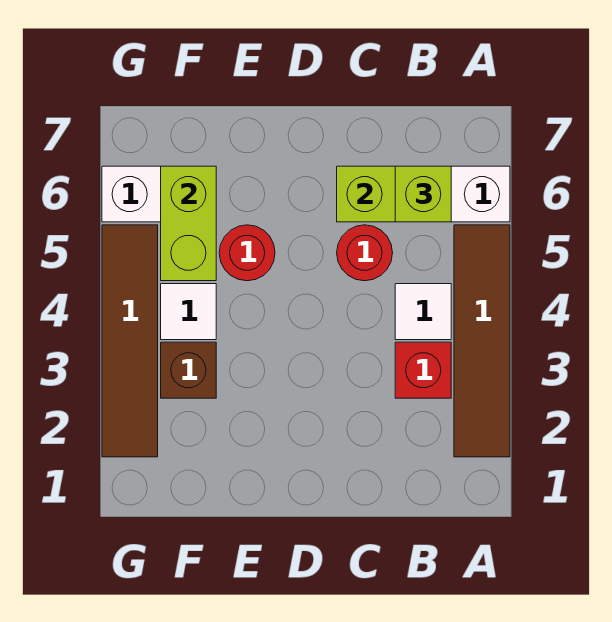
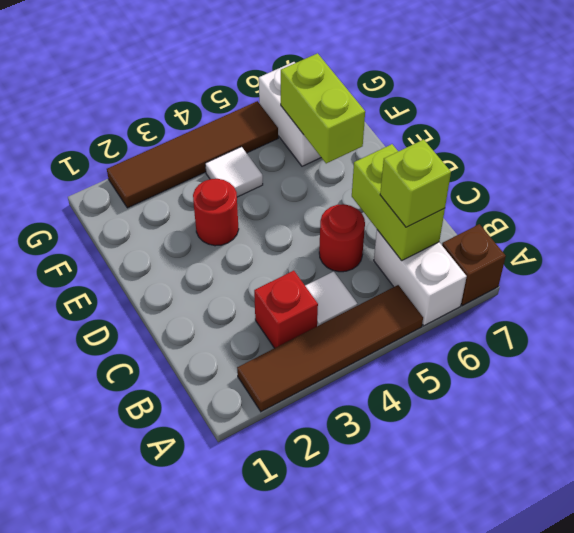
red 1x1 round brick [219,225,275,281] -> red 1x1 round brick moved to [193,179,239,246]
brown 1x1 brick [161,342,216,398] -> brown 1x1 brick moved to [442,224,506,305]
lime 1x2 brick [161,166,216,281] -> lime 1x2 brick turned to [281,53,365,163]

